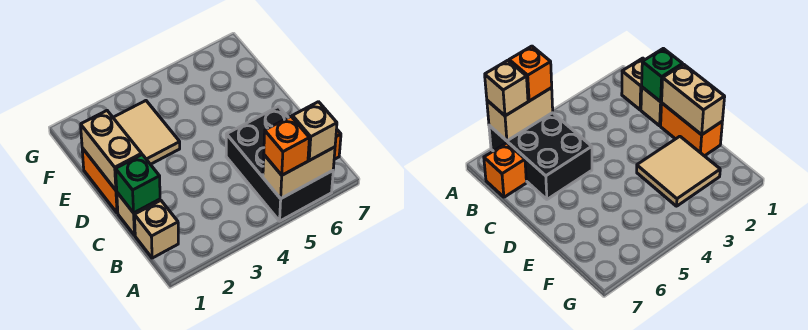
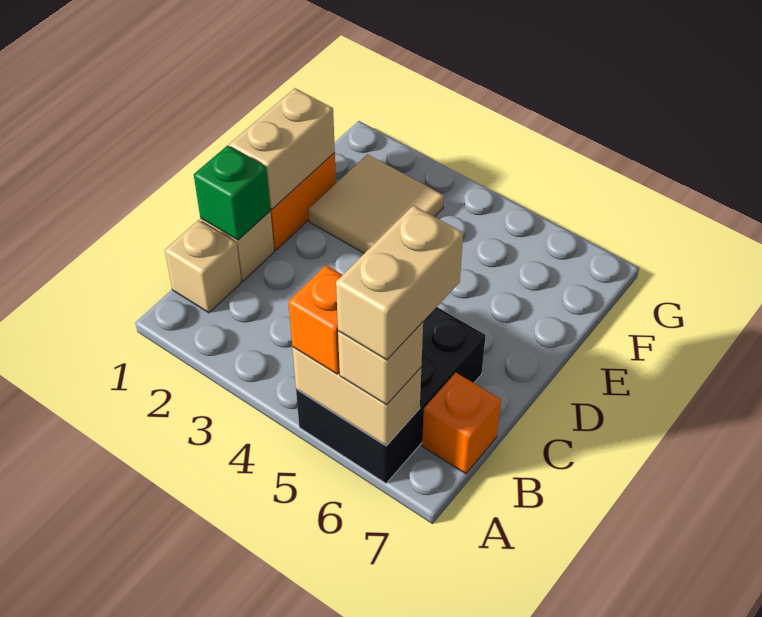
none -> tan 1x2 brick [336,205,463,360]

